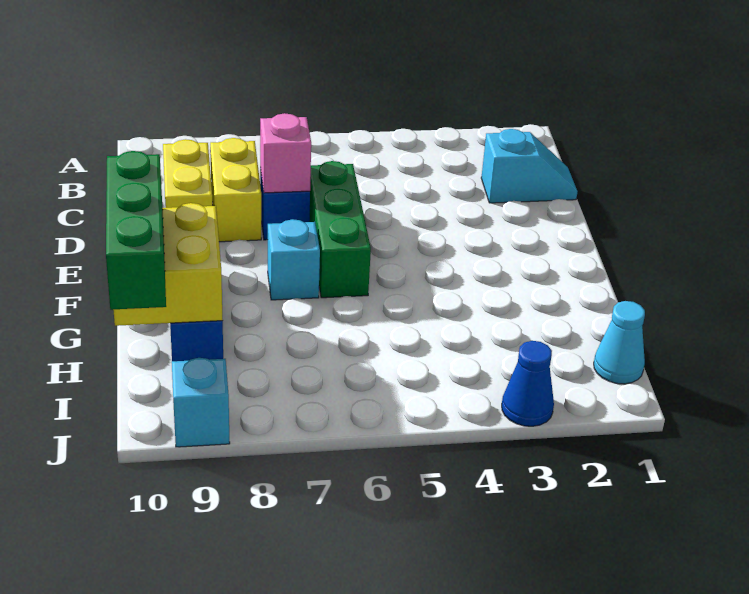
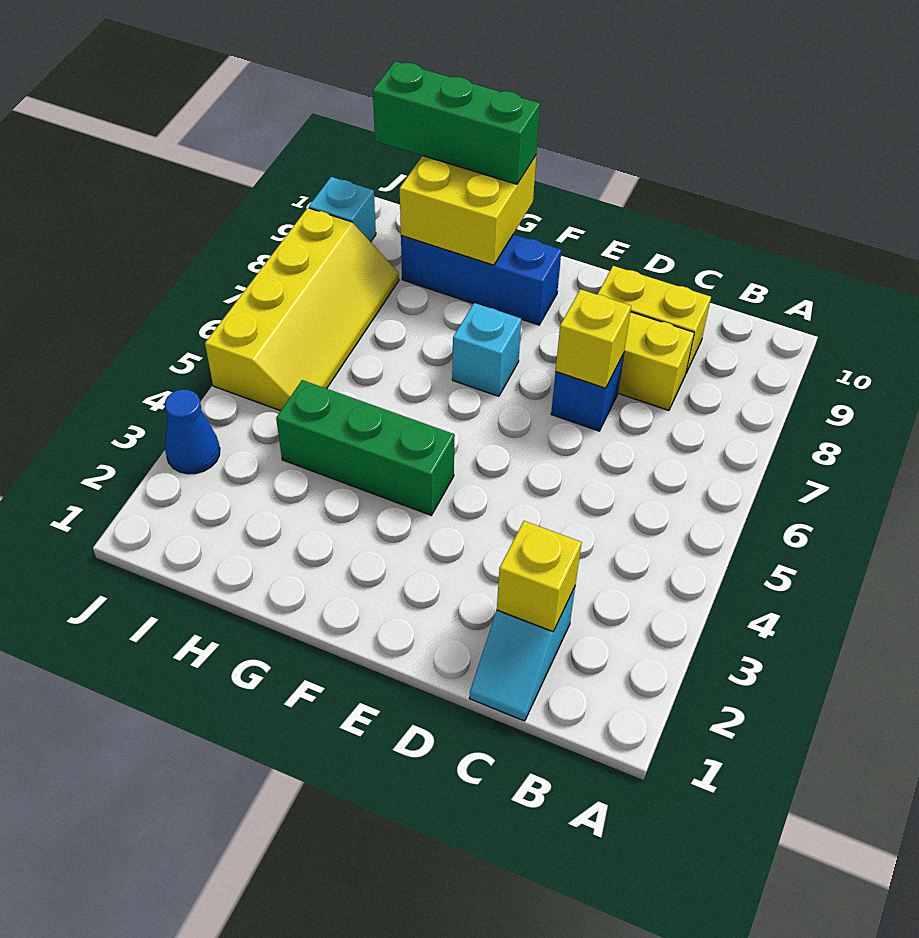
none -> yellow 1x1 brick [497,521,582,632]
green 1x3 brick [309,161,371,298] -> green 1x3 brick moved to [276,380,455,515]
pink 1x1 brick [260,113,311,193] -> yellow 1x1 brick [556,289,631,388]
cyan 1x1 cone [594,301,645,384] -> none
none -> yellow 2x4 slope [205,208,399,411]

